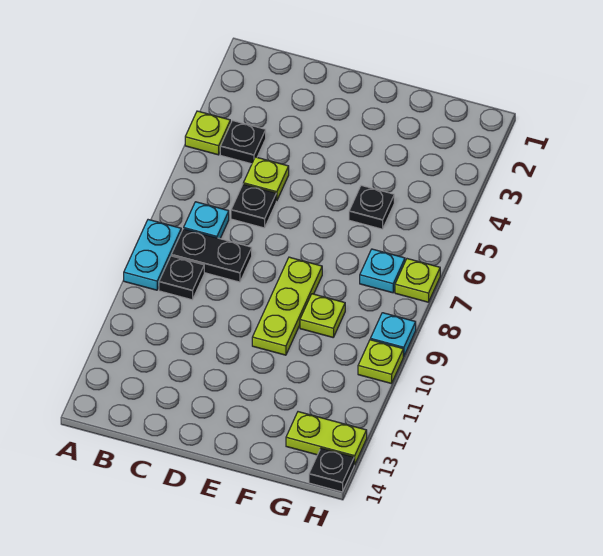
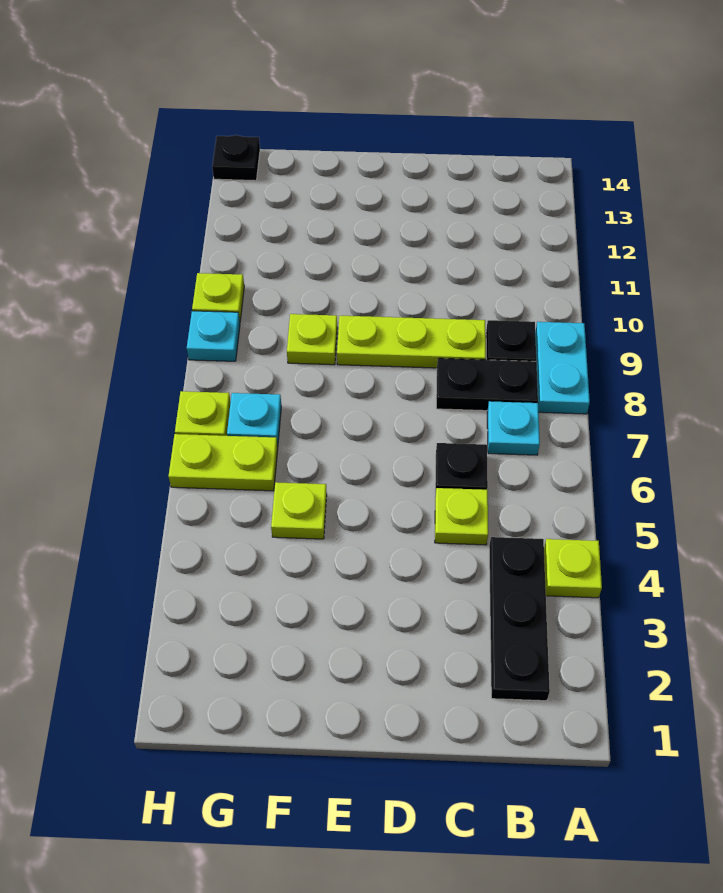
black 1x1 plate [220,120,266,164] -> black 1x3 plate [489,537,550,701]
lime 1x3 plate [252,257,322,355] -> lime 1x3 plate turned to [337,316,486,368]
black 1x1 plate [349,185,394,229] -> lime 1x1 plate [271,482,327,539]
lime 1x2 plate [286,412,367,465] -> lime 1x2 plate moved to [169,434,278,491]

